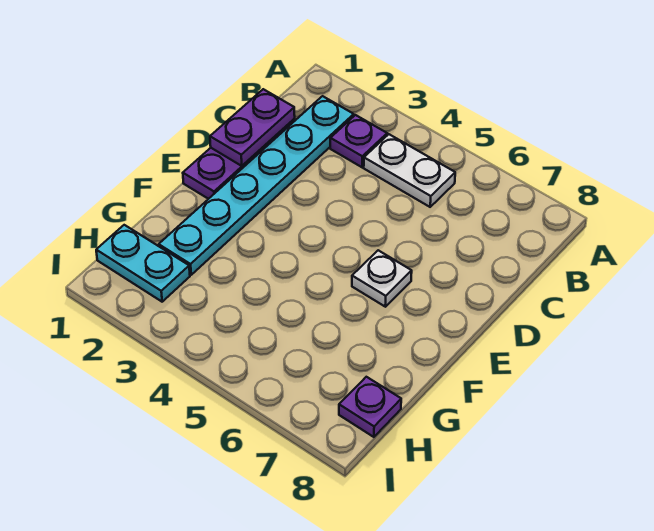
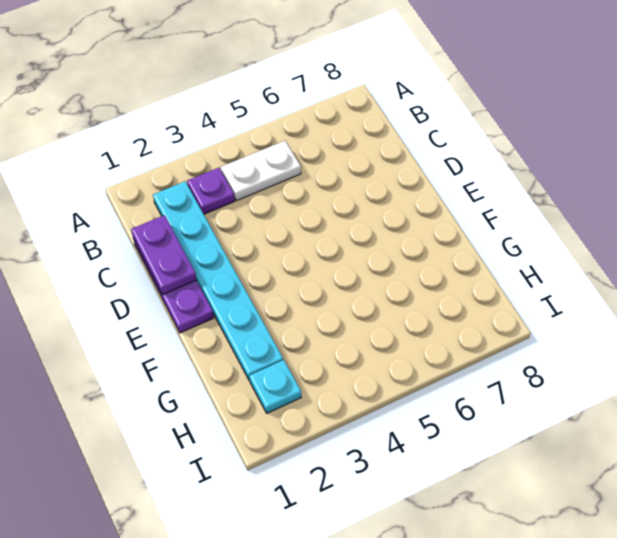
white 1x1 plate [352,250,412,307] -> none
cyan 1x2 plate [96,225,190,302] -> cyan 1x1 plate [249,360,301,413]
purple 1x1 plate [339,377,401,437] -> none

